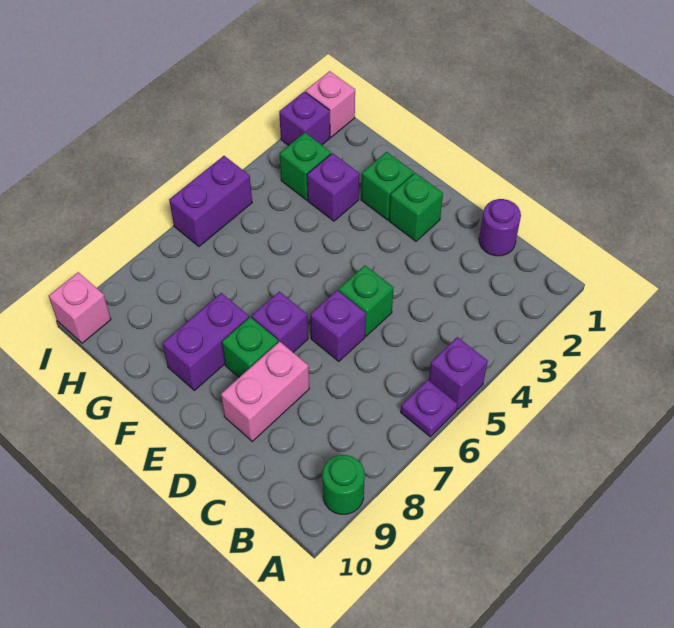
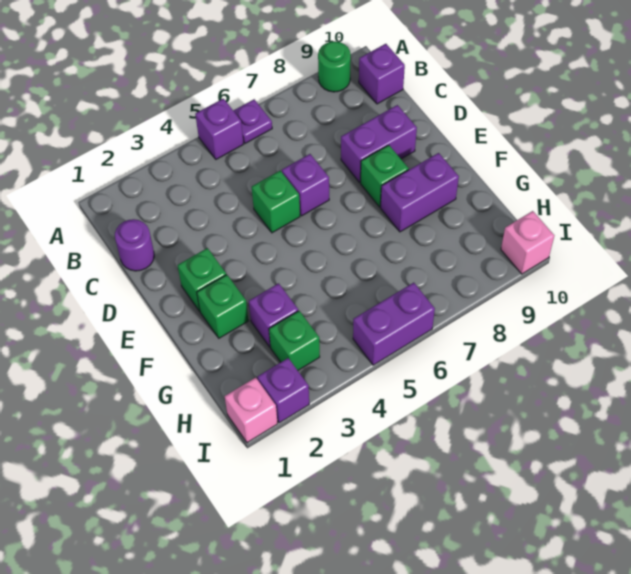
pink 1x2 brick [221,341,309,441] -> purple 1x2 brick [341,105,417,182]
purple 1x1 brick [252,291,308,352] -> purple 1x1 brick moved to [359,44,405,104]

